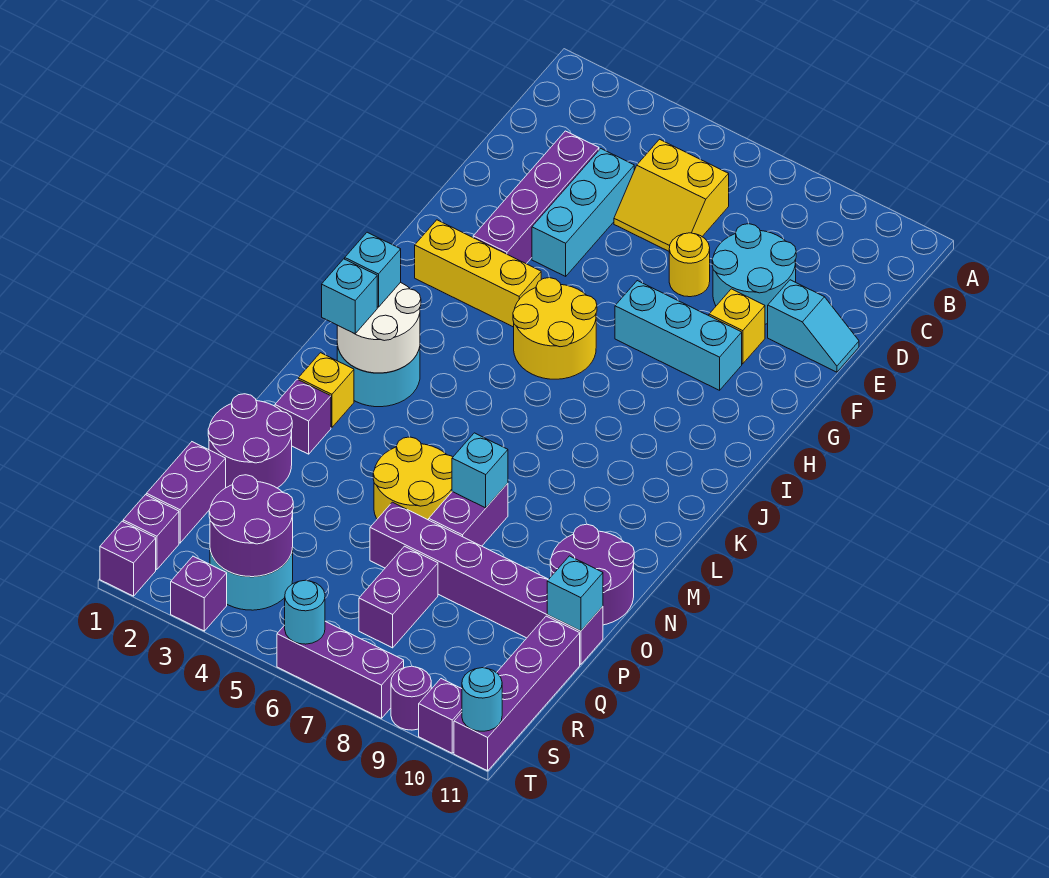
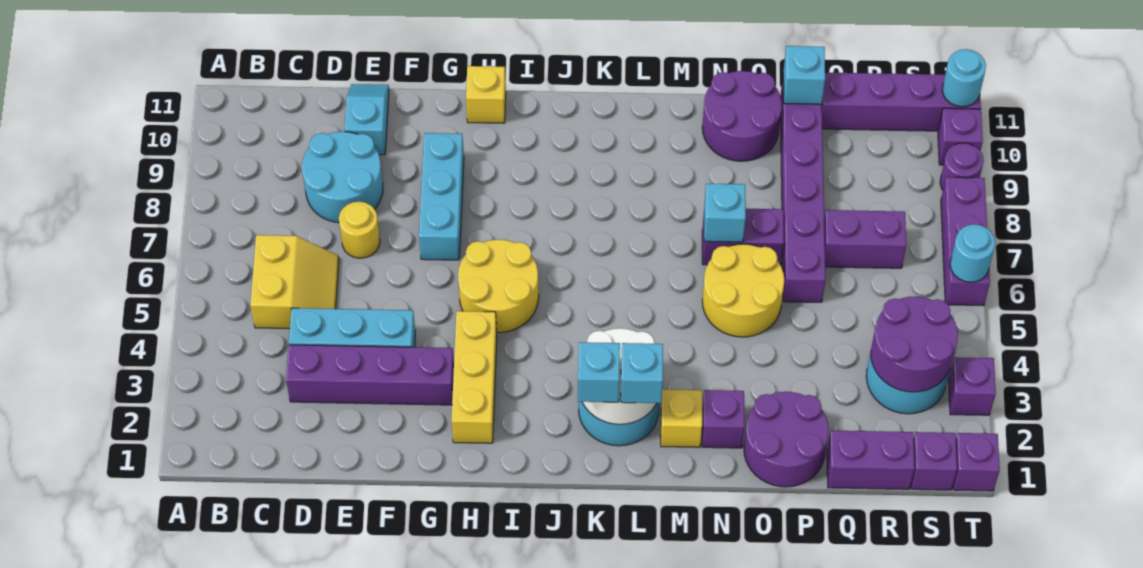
yellow 1x1 brick [709,289,765,364] -> yellow 1x1 brick moved to [466,66,506,123]

